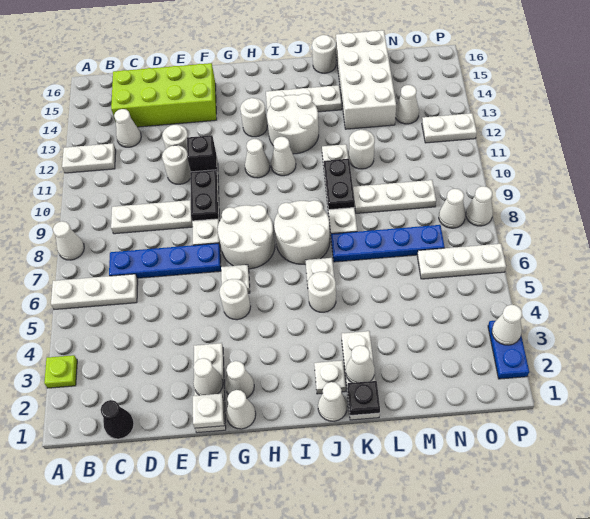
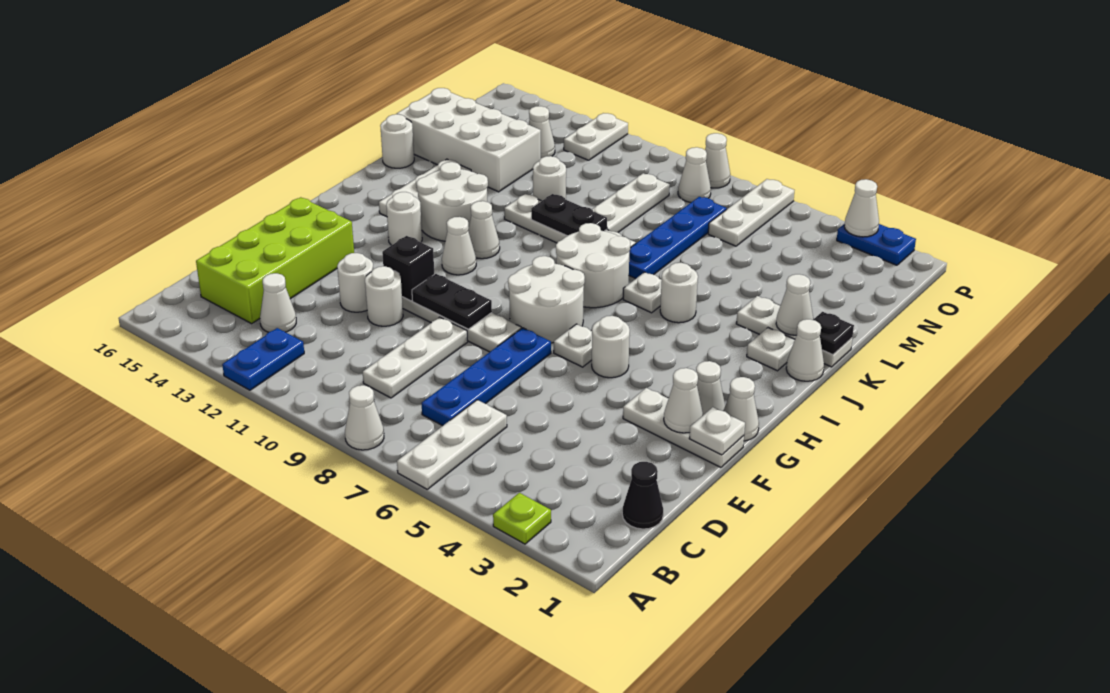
white 1x2 plate [62,143,116,173] -> blue 1x2 plate [222,328,304,390]

